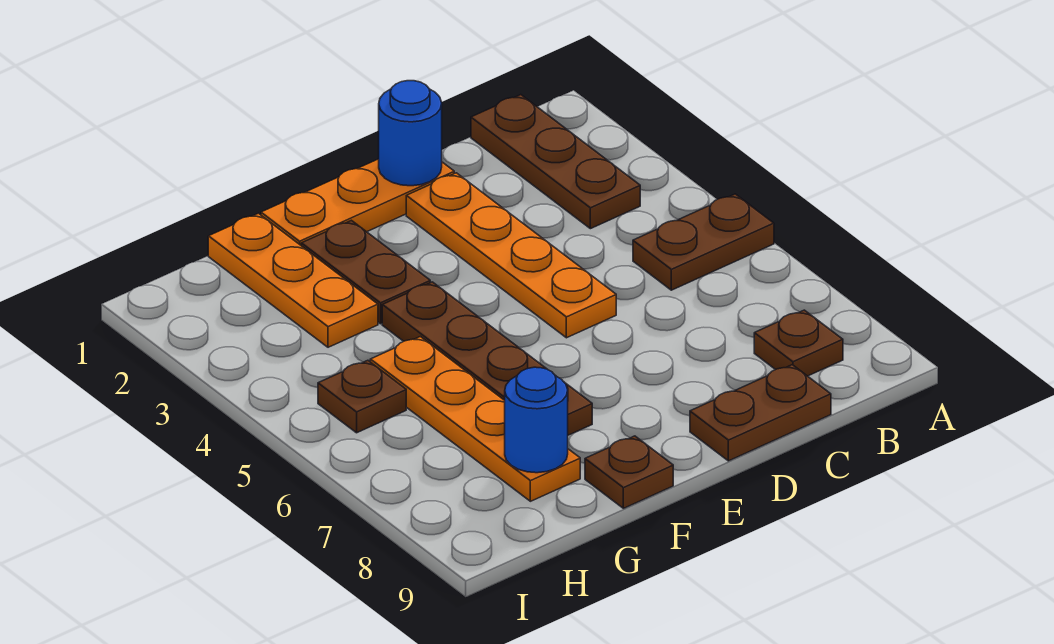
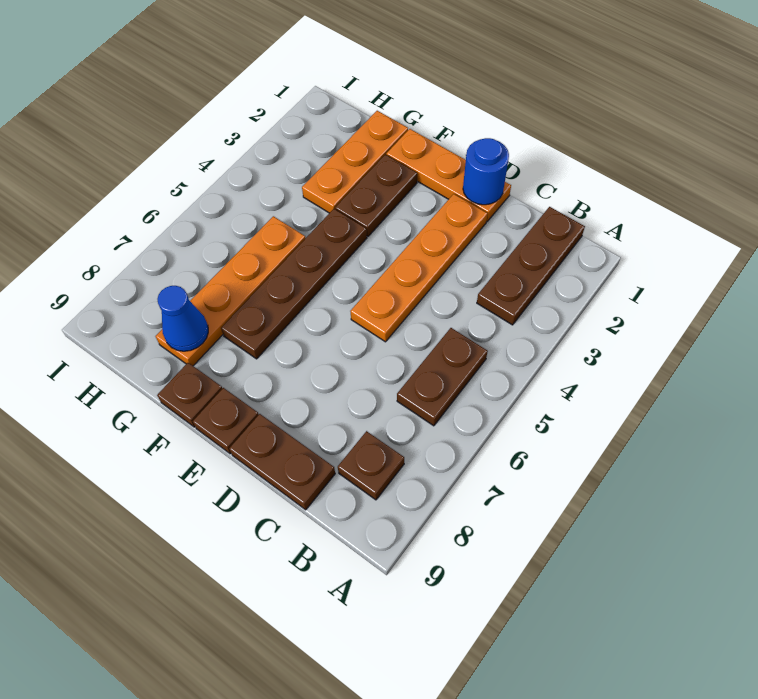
brown 1x2 plate [633,194,774,290] -> brown 1x2 plate turned to [397,328,488,426]
blue 1x1 round brick [505,367,568,473] -> blue 1x1 cone [158,286,208,351]
brown 1x1 plate [318,360,406,433] -> brown 1x1 plate moved to [193,388,259,454]

